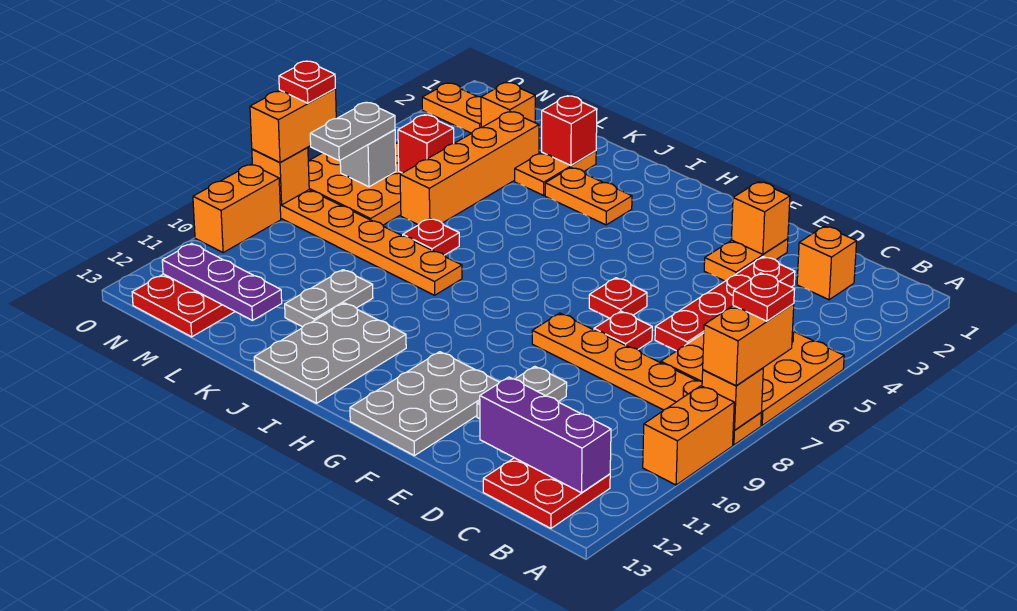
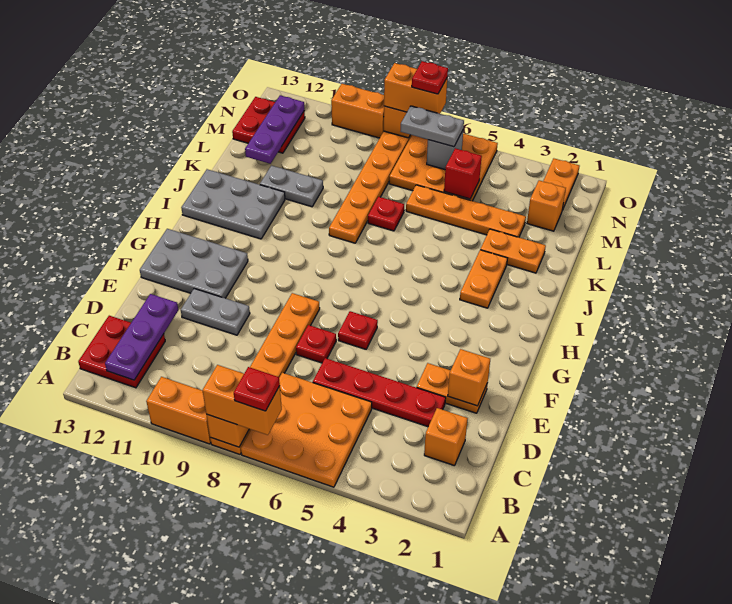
purple 1x3 brick [480,377,611,493] -> purple 1x3 plate [105,294,178,380]
red 1x1 brick [542,96,597,165] -> none
orange 1x4 brick [400,112,539,225] -> orange 1x4 plate [406,185,526,237]

